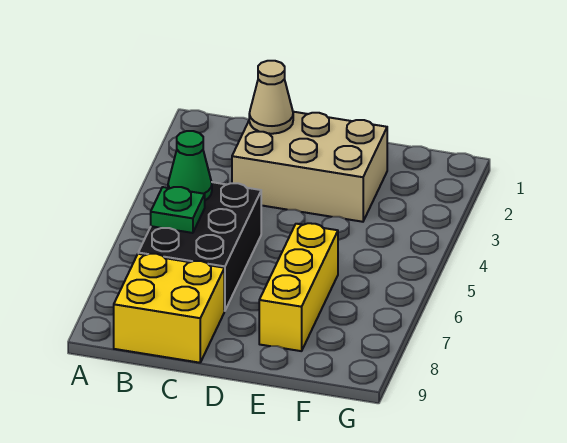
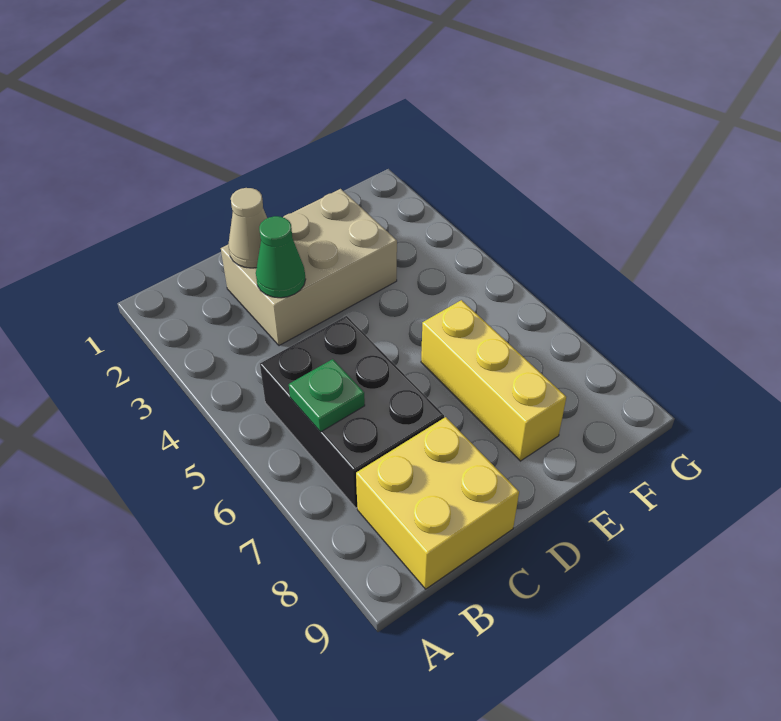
green 1x1 cone [168,131,212,200] -> green 1x1 cone moved to [256,216,306,298]

